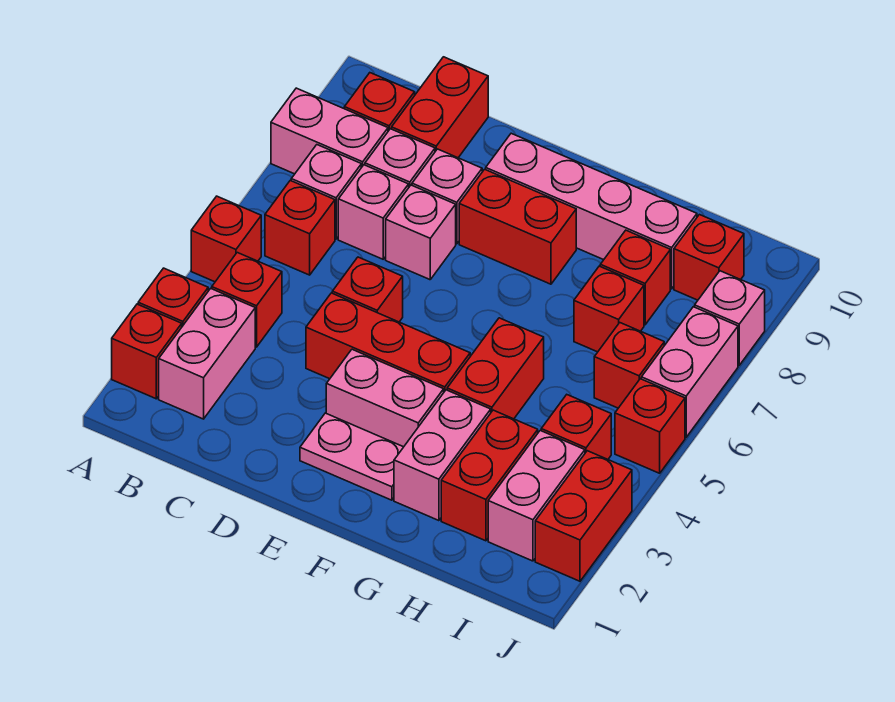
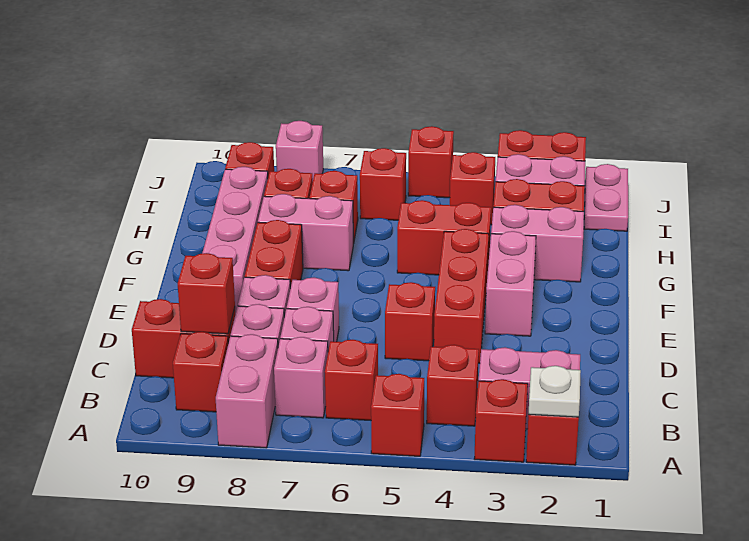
none -> white 1x1 plate [528,366,581,417]
none -> red 1x1 brick [178,253,235,334]
pink 1x2 plate [300,413,403,500] -> pink 1x2 plate moved to [584,164,628,231]
pink 1x2 brick [641,307,738,437] -> pink 1x2 brick moved to [258,194,353,271]

